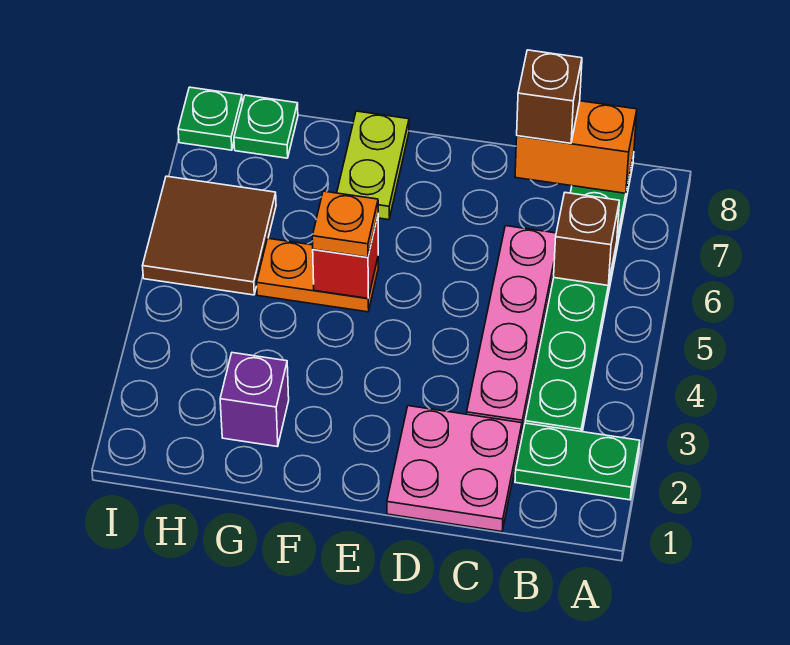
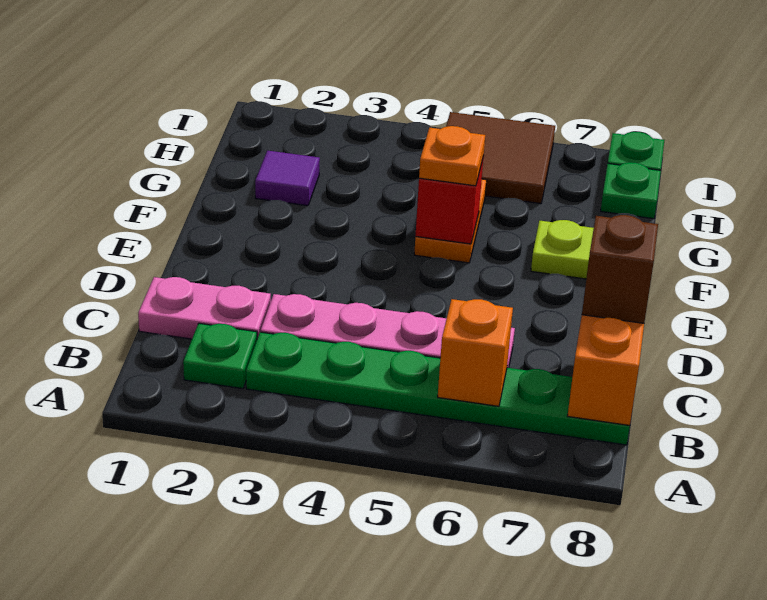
green 1x2 plate [515,423,640,500] -> green 1x1 plate [183,323,257,389]
brown 1x1 brick [554,193,619,285] -> orange 1x1 brick [438,299,513,406]
pink 2x2 plate [387,406,522,532] -> pink 1x2 plate [138,277,271,339]
purple 1x1 brick [220,353,289,447] -> purple 1x1 tile [255,151,320,206]

